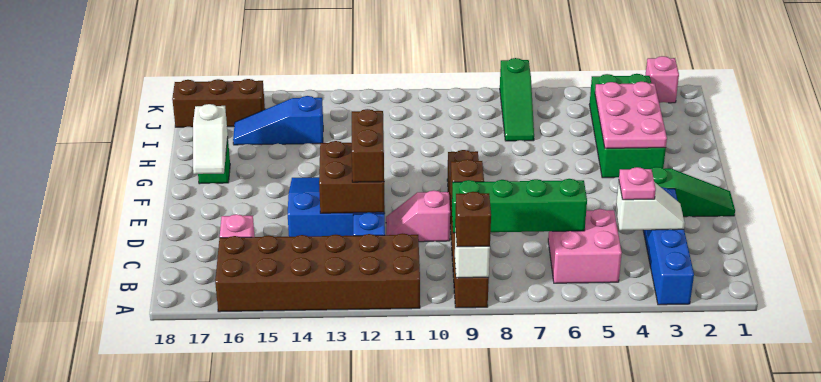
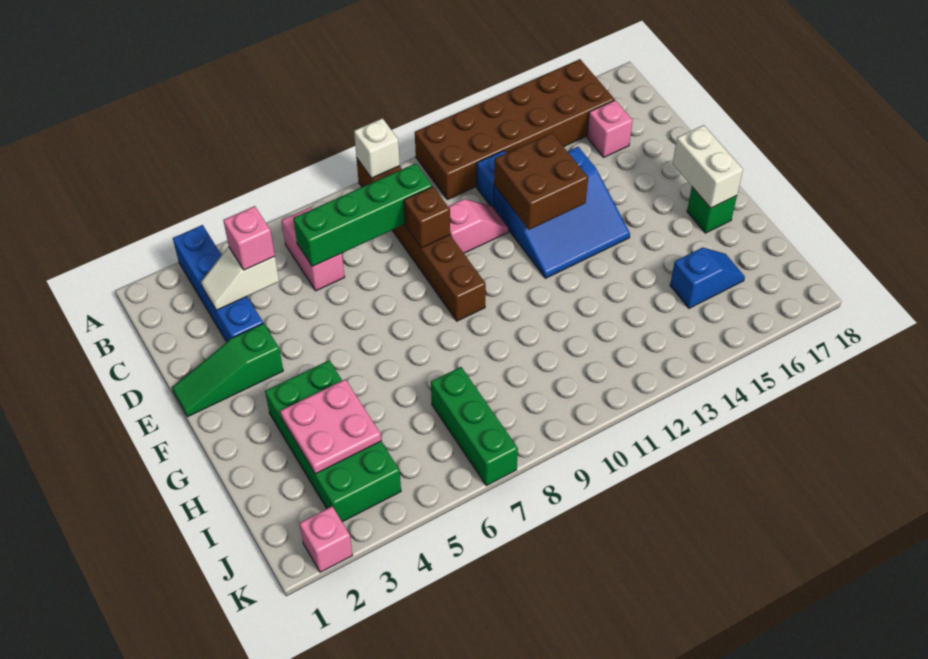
brown 1x1 brick [455,192,491,247] -> none
pink 2x2 brick [548,209,622,283] -> pink 1x2 brick [282,207,345,291]
pink 1x1 plate [619,167,656,200] -> pink 1x1 brick [223,206,275,270]
brown 1x2 brick [352,109,384,182] -> none
white 1x2 slope [193,104,228,174] -> white 1x2 brick [673,125,743,208]
pink 2x3 plate [595,82,667,148] -> pink 2x2 plate [280,379,381,474]
green 1x3 slope [500,58,534,141] -> green 1x3 brick [431,367,518,486]
blue 1x3 slope [233,96,323,145] -> blue 1x2 slope [670,247,745,308]
brown 1x3 brick [172,79,265,127] -> none

